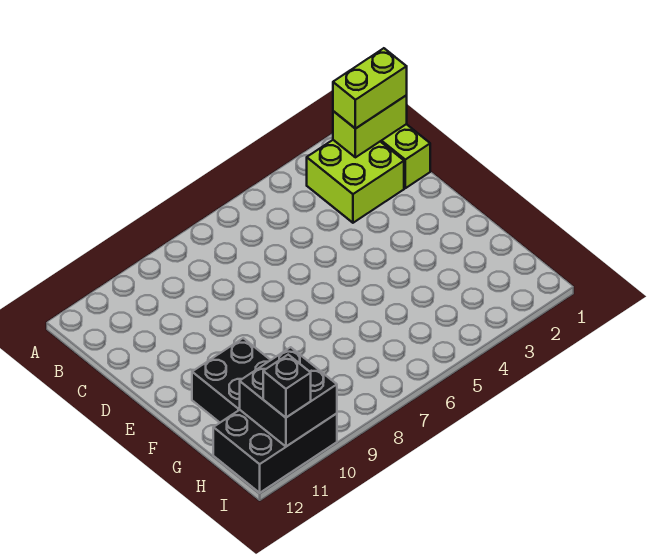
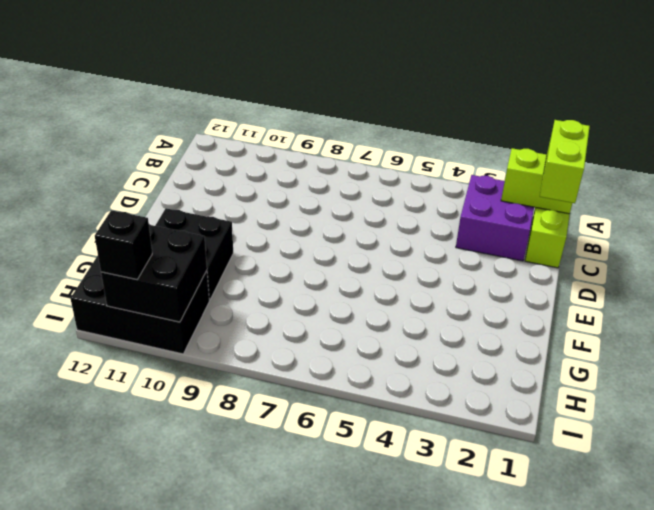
lime 1x2 brick [333,48,407,129] -> lime 1x2 brick turned to [540,120,590,203]
lime 2x2 brick [307,140,404,223] -> purple 2x2 brick [456,175,534,261]

